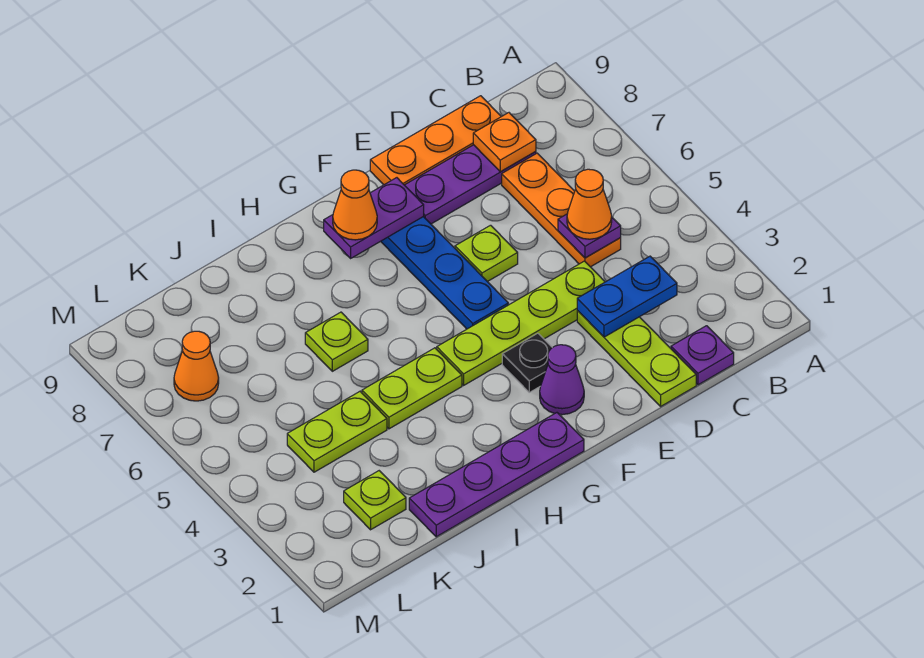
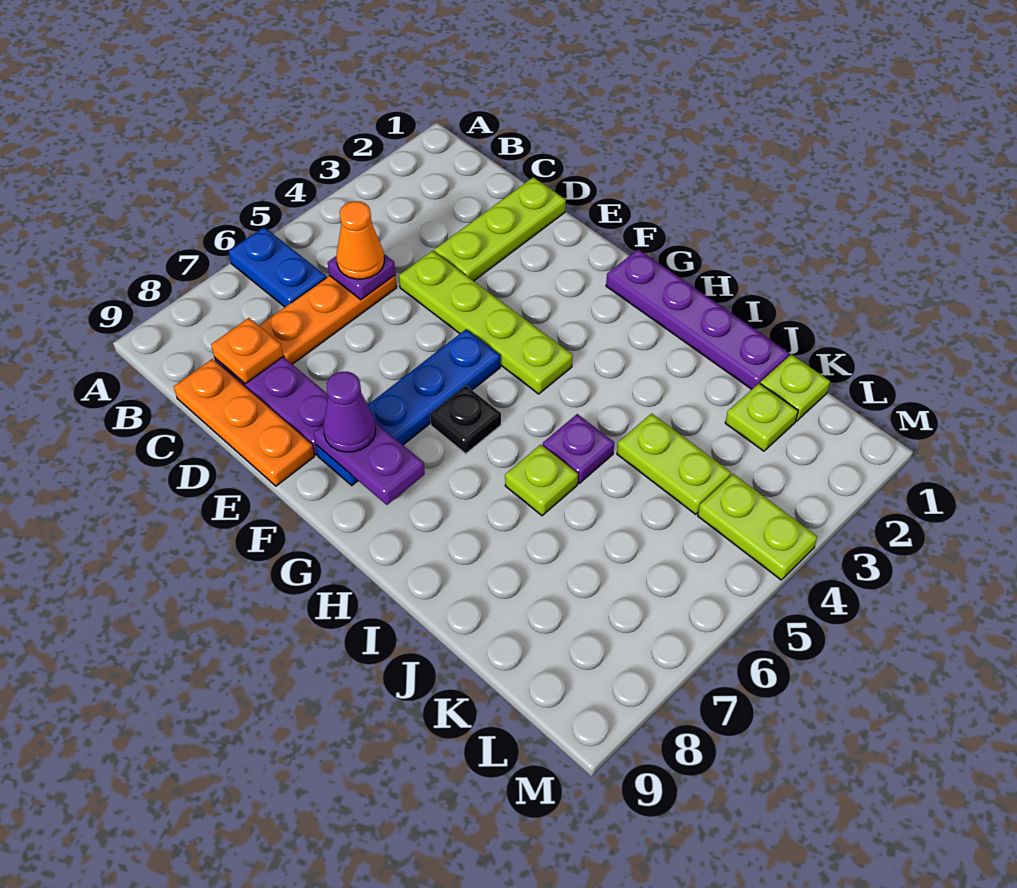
purple 1x1 plate [671,326,734,385] -> purple 1x1 plate moved to [542,414,614,484]
blue 1x2 plate [577,256,677,337] -> blue 1x2 plate moved to [229,227,326,307]
lime 1x1 plate [455,225,518,282] -> lime 1x1 plate moved to [760,354,830,421]
purple 1x1 cone [540,345,584,415] -> purple 1x1 cone moved to [323,372,376,452]
black 1x1 plate [502,333,552,392] -> black 1x1 plate moved to [430,386,501,454]
orange 1x1 cone [333,170,377,240] -> none
lime 1x2 plate [362,348,462,429] -> lime 1x2 plate moved to [698,474,818,580]
orange 1x1 cone [174,331,219,401] -> none

